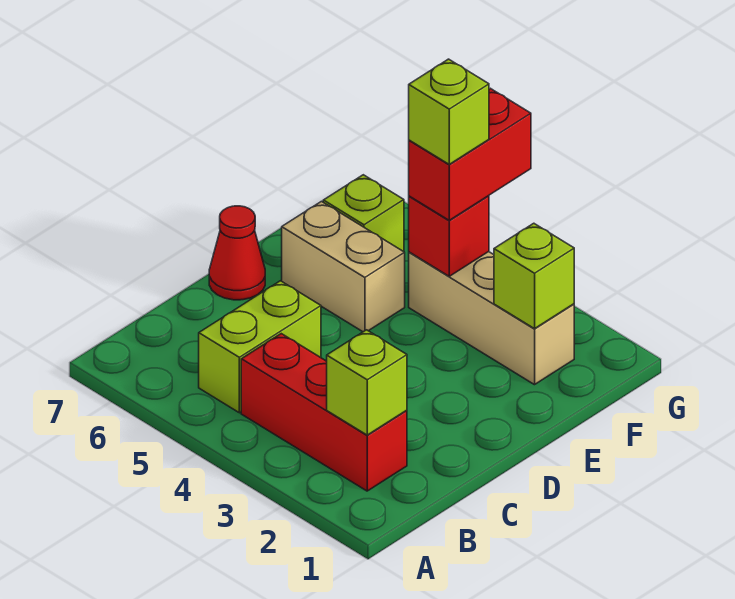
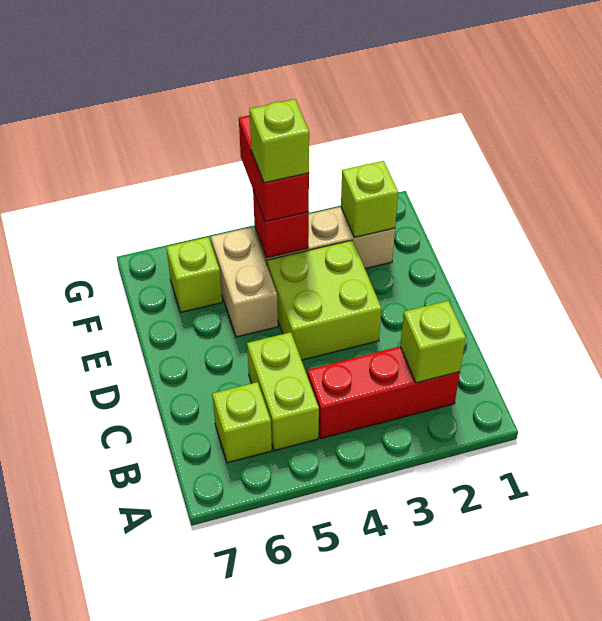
none -> lime 1x1 brick [212,382,272,463]
none -> lime 2x2 brick [267,240,382,360]
red 1x1 cone [209,206,265,300] -> none
tan 1x2 brick [282,201,405,332] -> tan 1x2 brick turned to [211,227,278,337]

